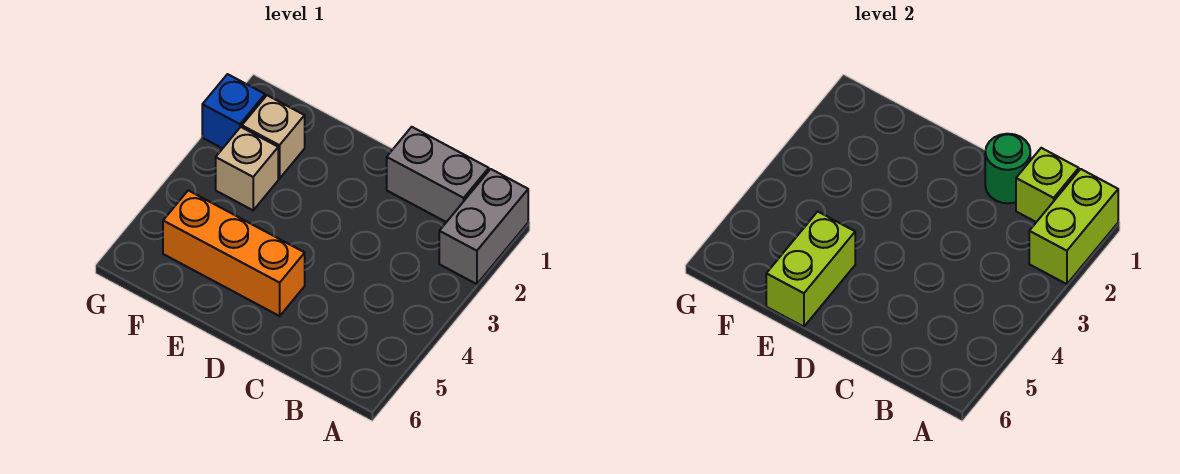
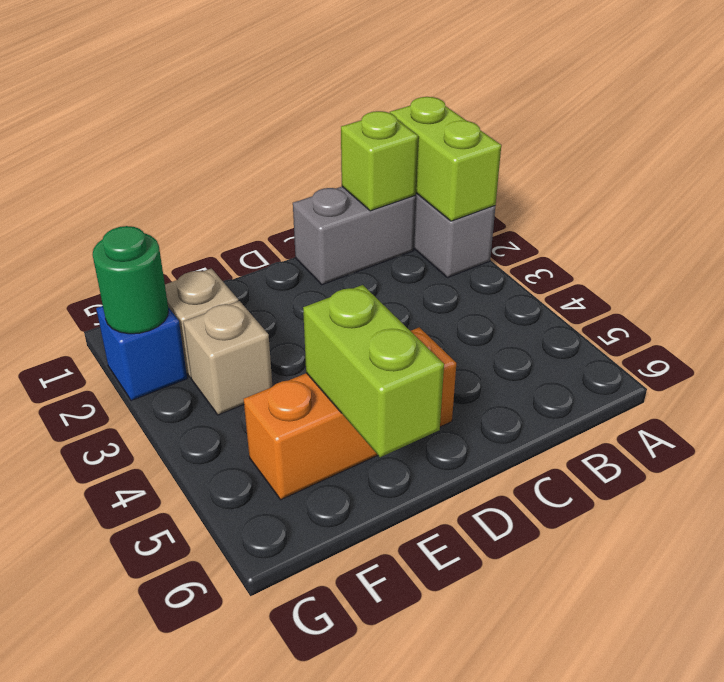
green 1x1 round brick [985,134,1030,203] -> green 1x1 round brick moved to [93,226,168,334]

